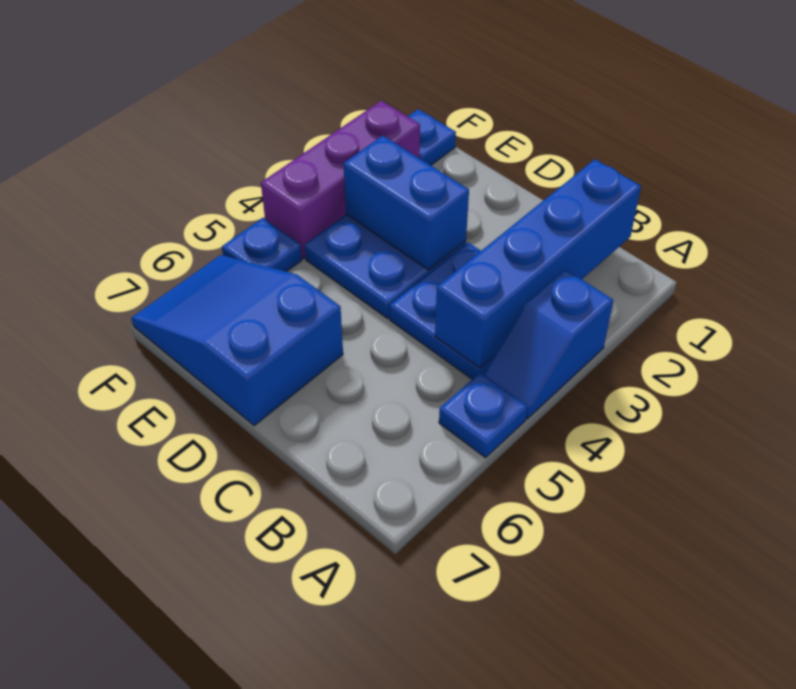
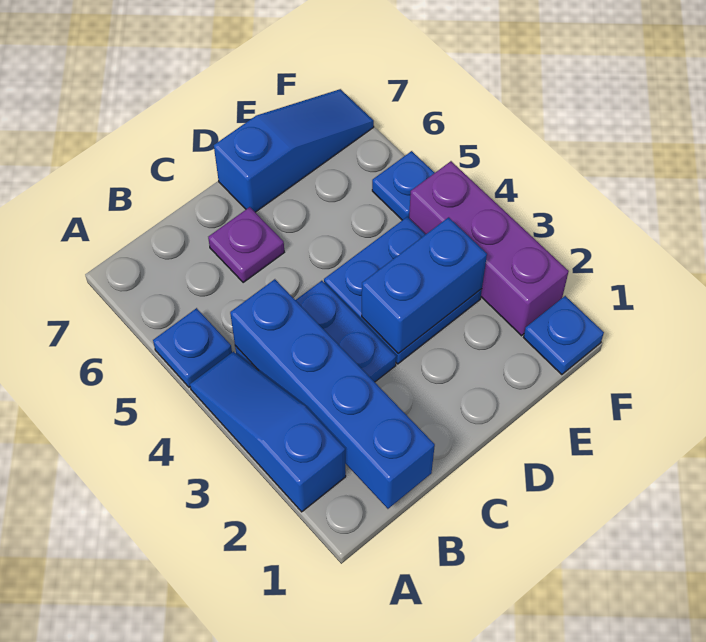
blue 1x2 slope [483,269,613,419] -> blue 1x3 slope [190,352,346,512]
none -> purple 1x1 plate [208,207,284,283]
blue 2x3 slope [131,255,343,426] -> blue 1x3 slope [214,89,374,212]

